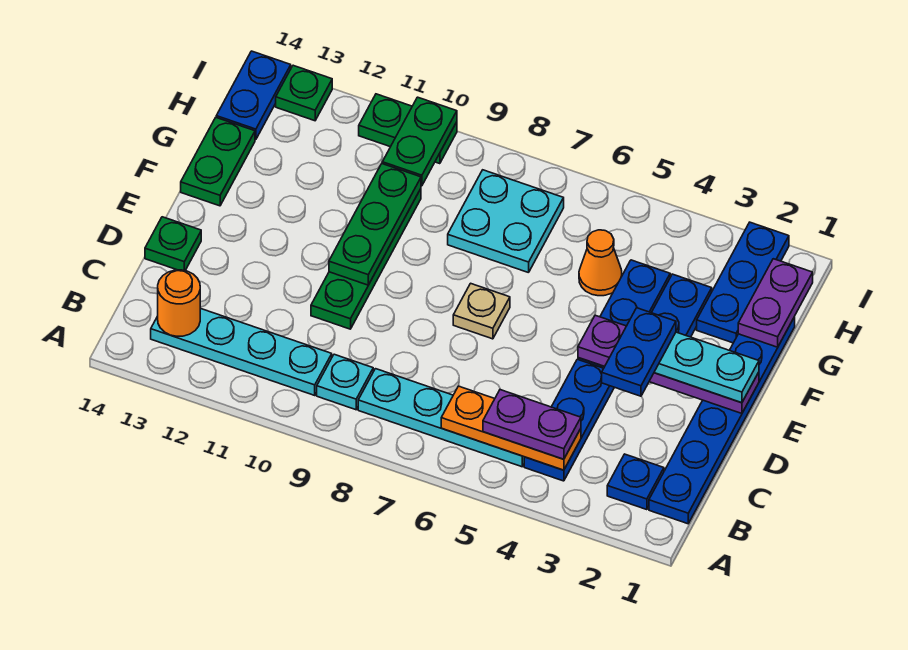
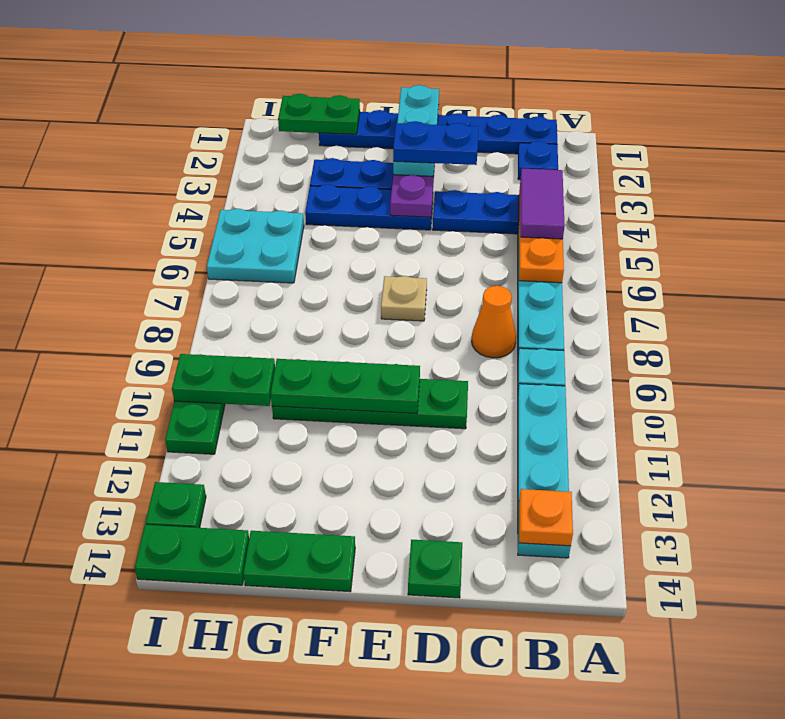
purple 1x2 plate [483,390,581,459] -> purple 1x2 tile [520,169,565,239]
orange 1x1 round brick [158,270,200,336] -> orange 1x1 plate [519,489,573,546]
purple 1x2 plate [738,259,813,347] -> green 1x2 plate [278,94,360,134]
blue 1x3 plate [697,222,789,343] -> none
orange 1x1 cone [579,230,622,296] -> orange 1x1 cone moved to [472,286,516,358]
cyan 2x2 plate [448,170,564,273] -> cyan 2x2 plate moved to [207,209,304,283]
blue 1x2 plate [216,51,291,140] -> green 1x2 plate [134,525,249,585]

